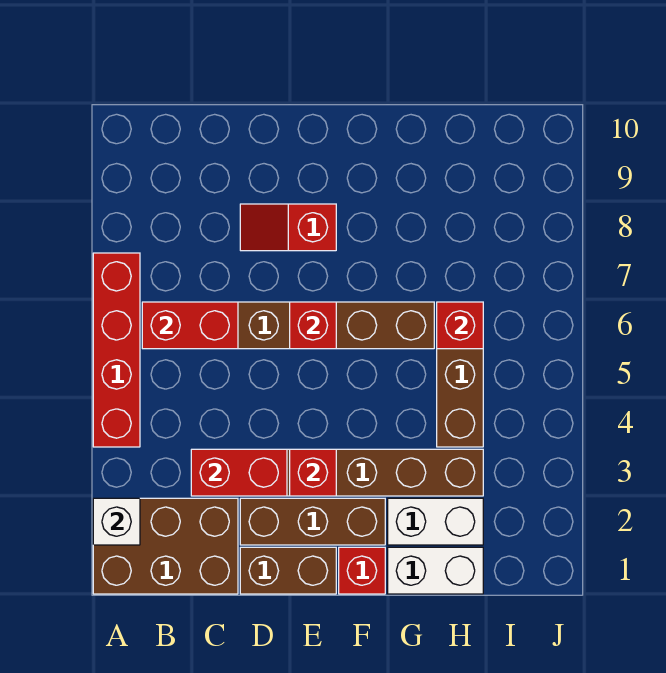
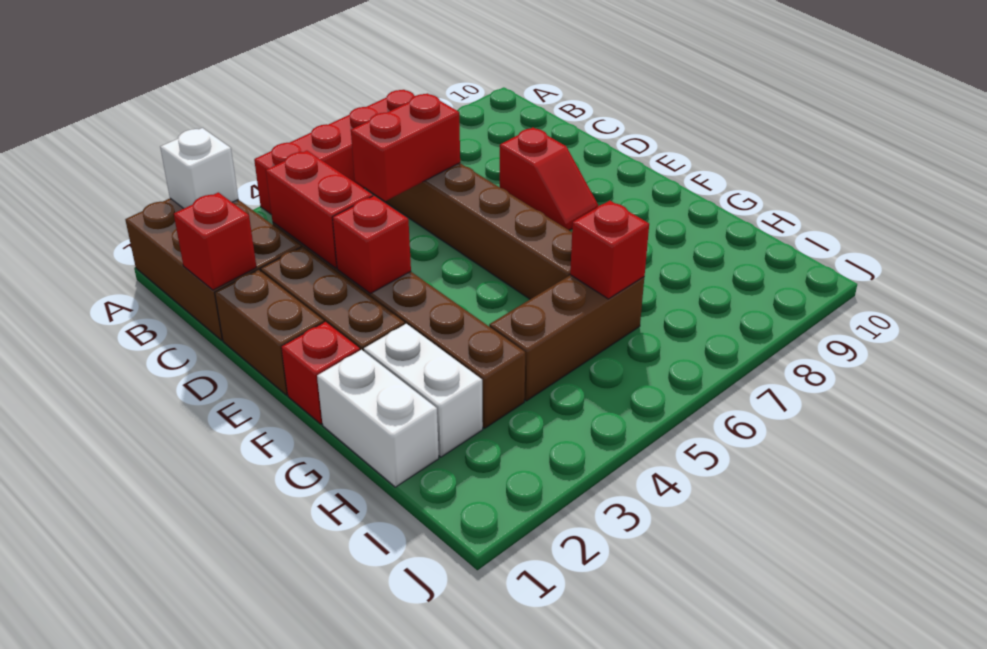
red 1x2 brick [142,302,238,349] -> red 1x2 brick turned to [351,93,460,201]
red 1x2 slope [240,204,336,251] -> red 1x2 slope turned to [500,127,598,230]
red 1x1 brick [290,302,336,349] -> red 1x1 brick moved to [174,192,257,290]

